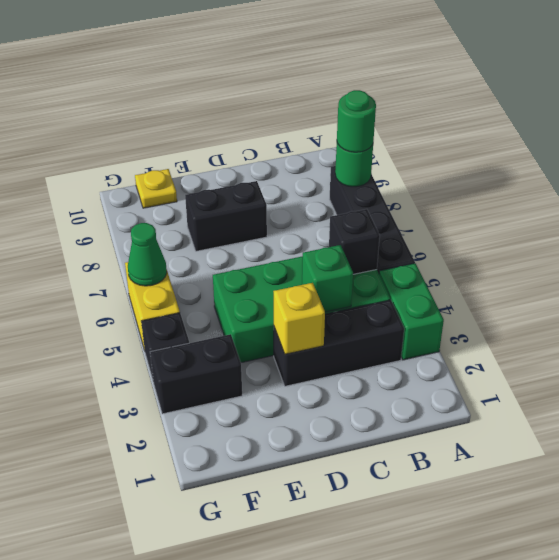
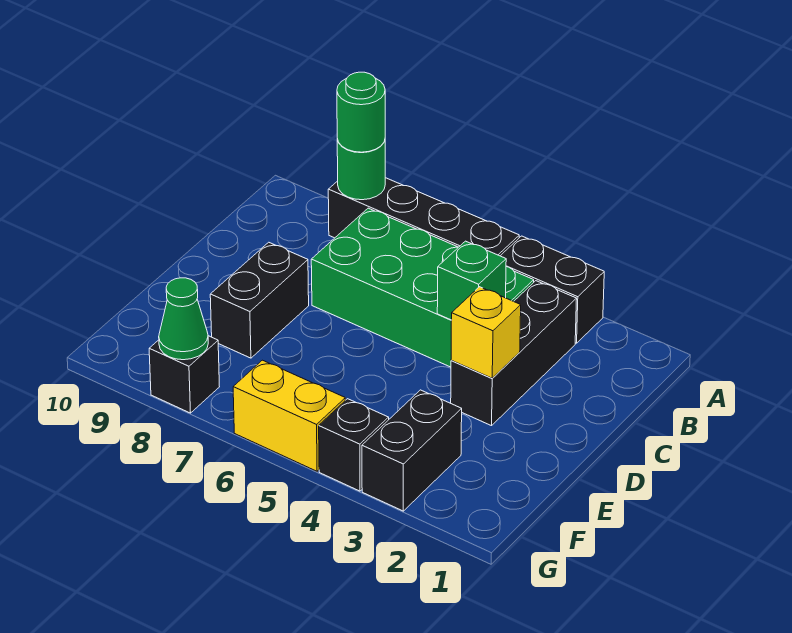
green 1x2 brick [379,263,444,360] -> black 1x2 brick [501,236,604,343]
green 2x4 brick [213,257,390,363] -> green 2x4 brick turned to [311,208,534,367]
black 1x1 brick [329,209,380,274] -> black 1x1 brick moved to [149,336,219,413]
yellow 1x1 plate [135,169,177,208] -> none
green 1x1 cone [128,223,167,286] -> green 1x1 cone moved to [159,278,208,360]

